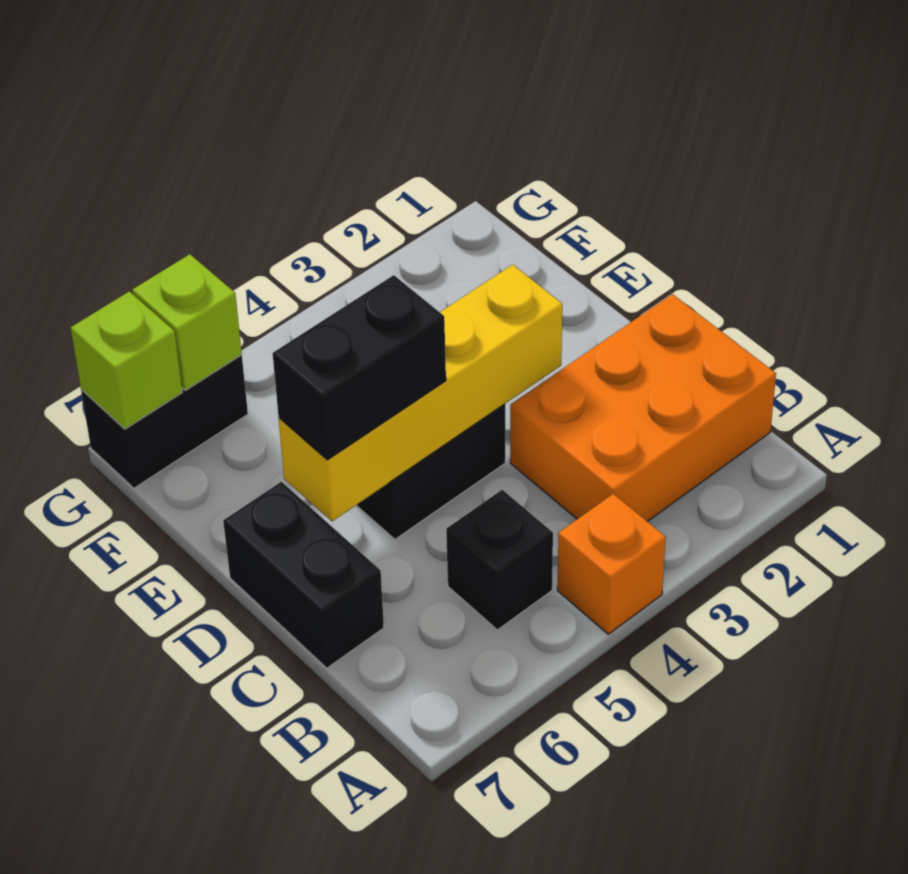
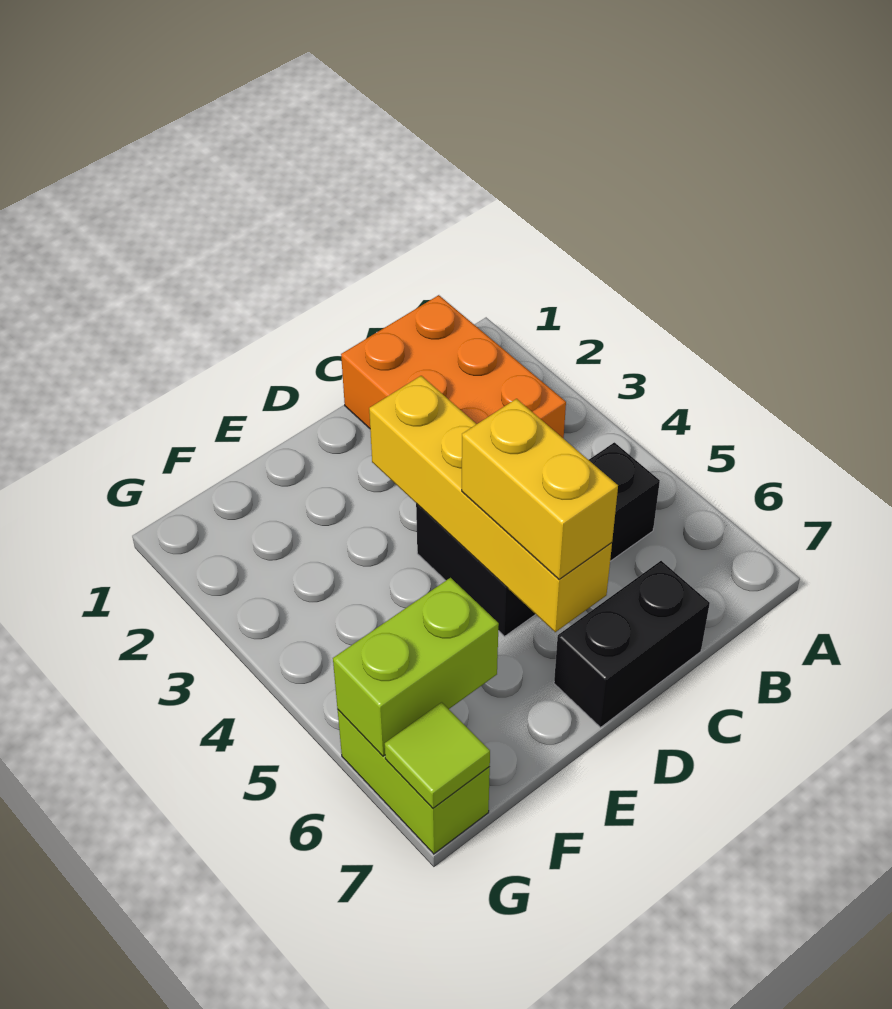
orange 1x1 brick [557,494,666,634] -> none
black 1x2 brick [273,275,446,460] -> yellow 1x2 brick [462,399,618,579]
black 1x2 brick [81,355,248,488] -> lime 1x2 brick [338,710,490,854]
lime 1x1 brick [132,254,242,390] -> lime 1x2 brick [333,578,499,756]
lime 1x1 brick [71,291,182,429] -> lime 1x1 tile [385,702,490,808]

